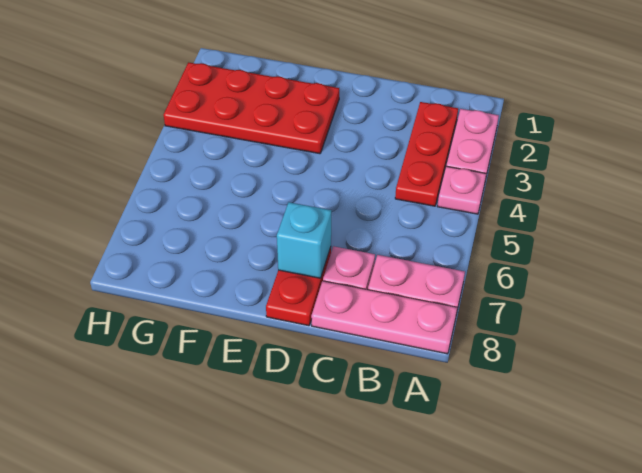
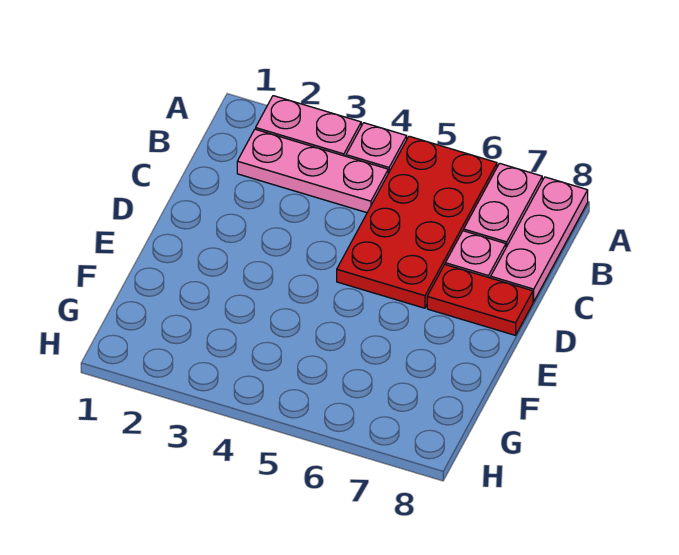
red 1x3 plate [395,102,458,206] -> pink 1x3 plate [237,129,388,213]
cyan 1x1 brick [277,202,331,278] -> none
red 2x4 plate [164,62,339,154] -> red 2x4 plate moved to [337,136,497,308]

